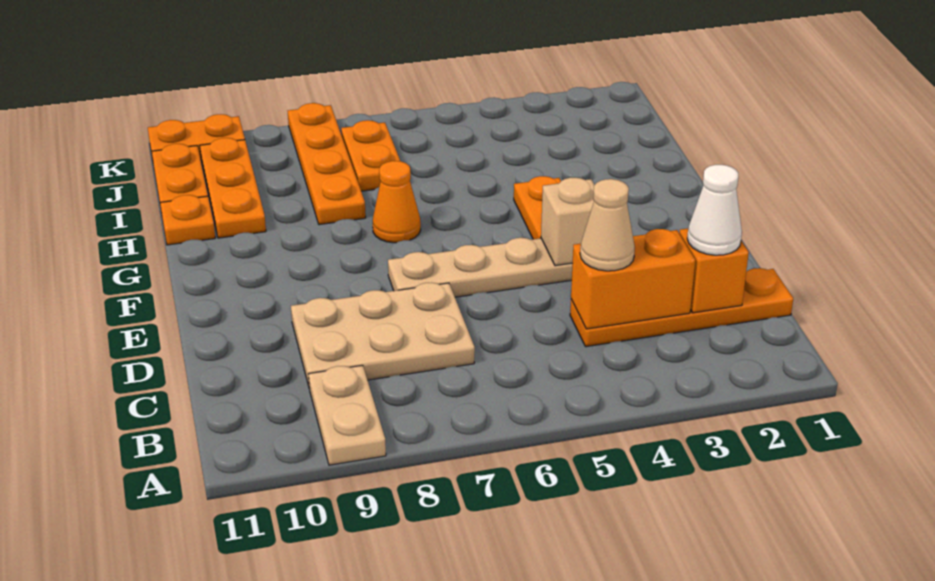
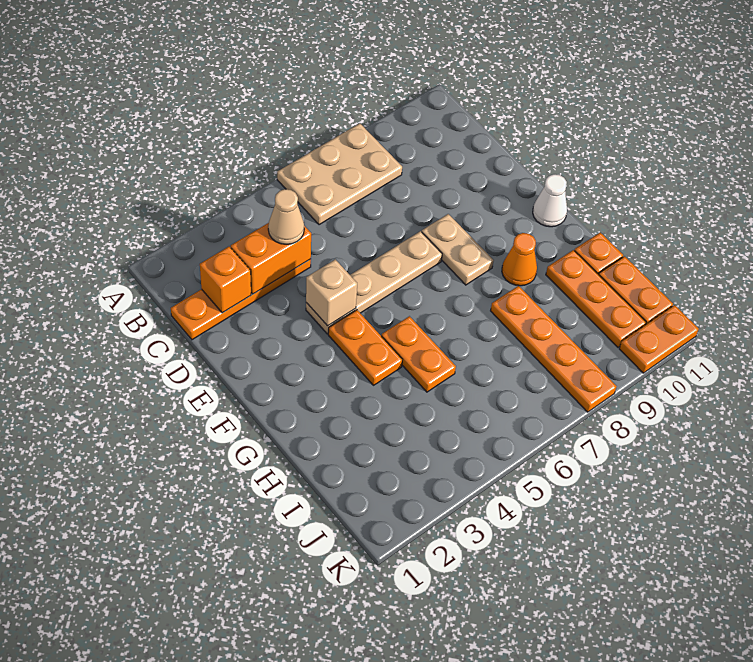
tan 1x2 plate [309,365,386,465] -> tan 1x2 plate moved to [422,214,494,285]
white 1x1 cone [687,165,742,255] -> white 1x1 cone moved to [533,174,567,227]
tan 2x3 plate [291,283,475,389] -> tan 2x3 plate moved to [277,123,402,225]
orange 1x1 cone [373,161,421,243] -> orange 1x1 cone moved to [502,233,537,286]
orange 1x2 plate [341,120,400,191] -> orange 1x2 plate moved to [381,316,456,392]

